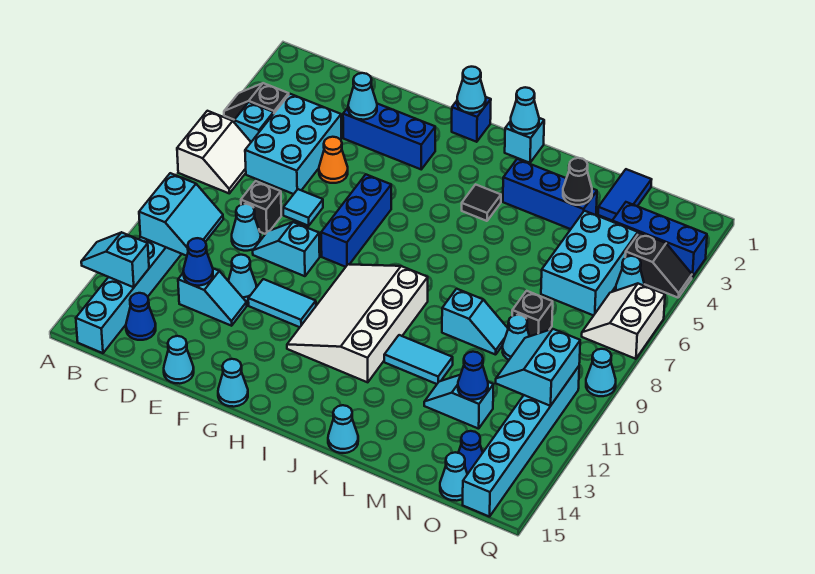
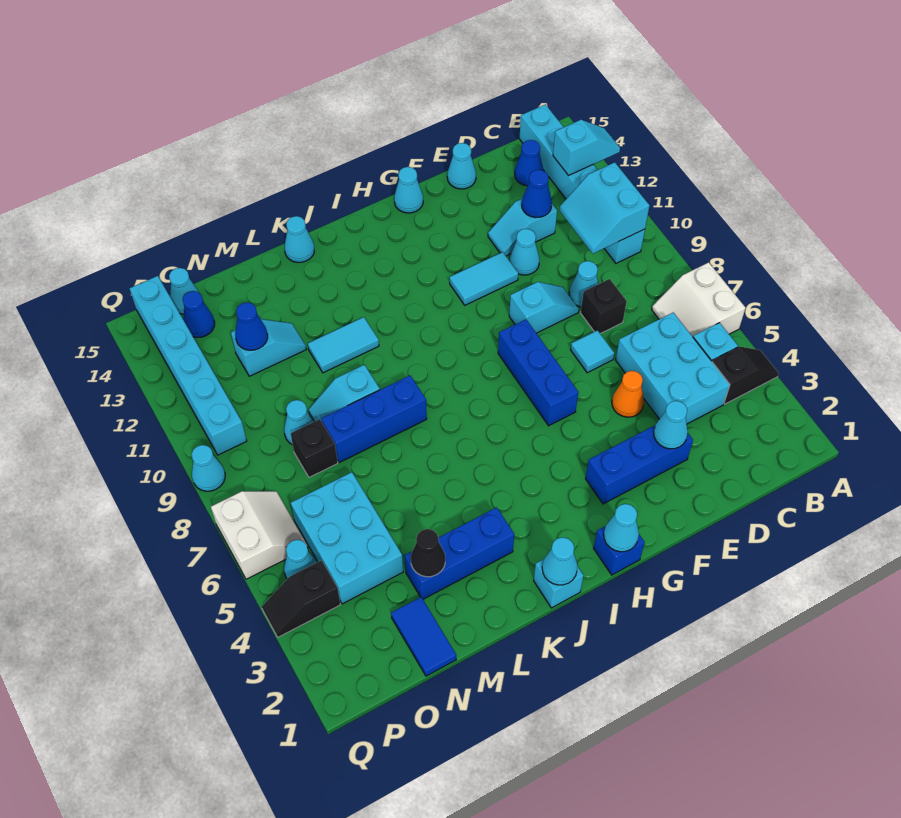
white 3x4 slope [287,264,428,382] -> none
black 1x1 tile [462,184,501,221] -> none
blue 1x3 brick [612,202,707,277] -> blue 1x3 brick moved to [321,376,427,462]
cyan 2x2 slope [496,329,580,406] -> none

